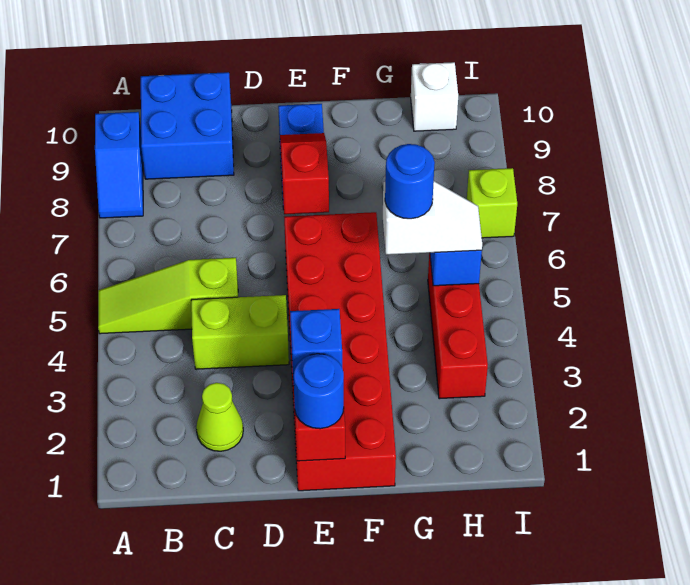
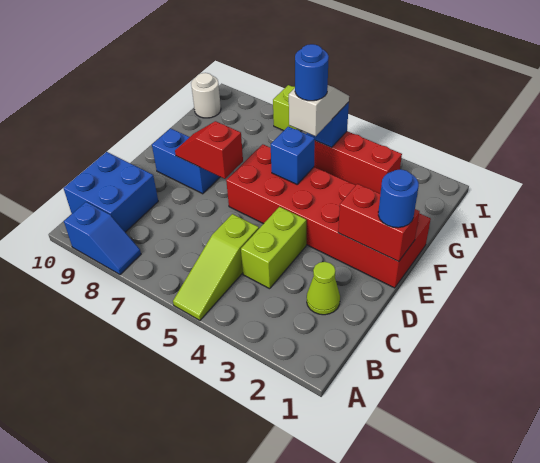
blue 1x1 brick [290,309,342,386] -> blue 1x1 brick moved to [271,127,315,184]
white 1x1 brick [411,62,458,131] -> white 1x1 round brick [191,73,221,118]

